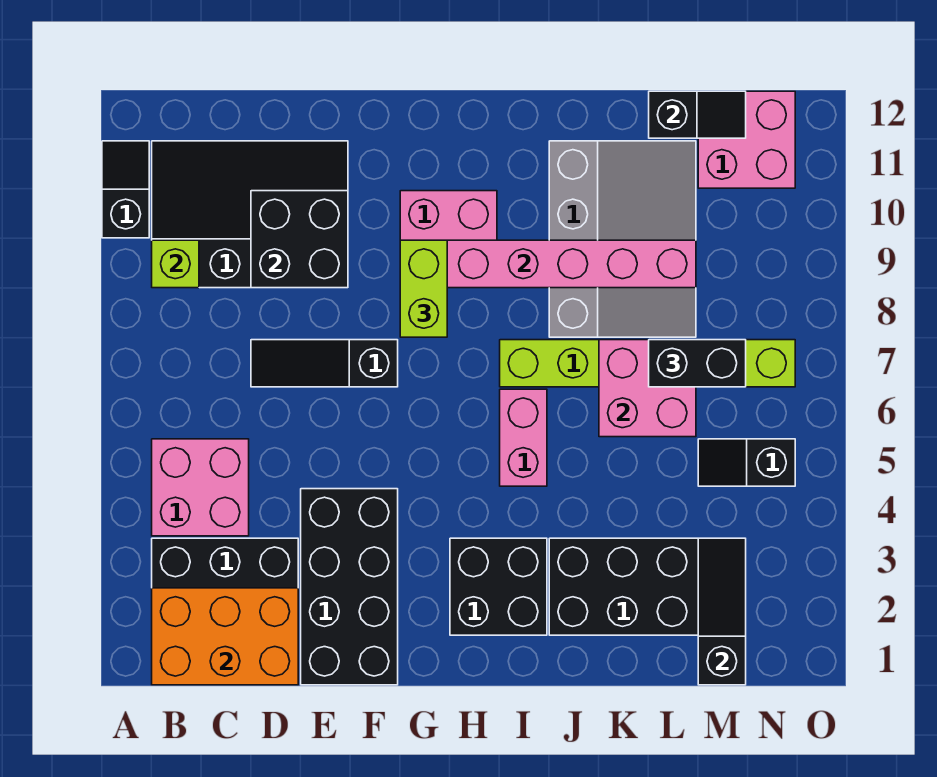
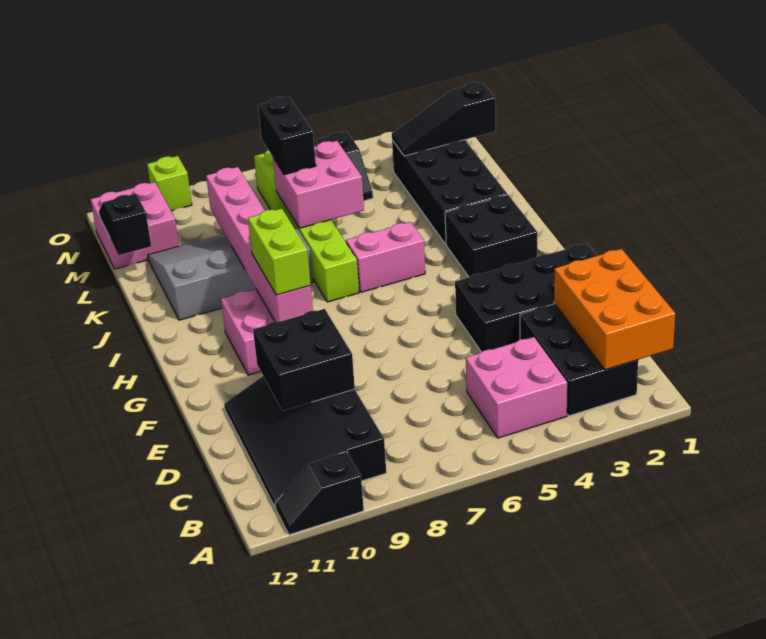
lime 1x1 brick [152,240,199,288] -> lime 1x1 brick moved to [147,156,192,211]
black 1x3 slope [251,340,398,387] -> none
lime 1x2 brick [400,240,447,337] -> lime 1x2 brick turned to [248,209,311,295]

